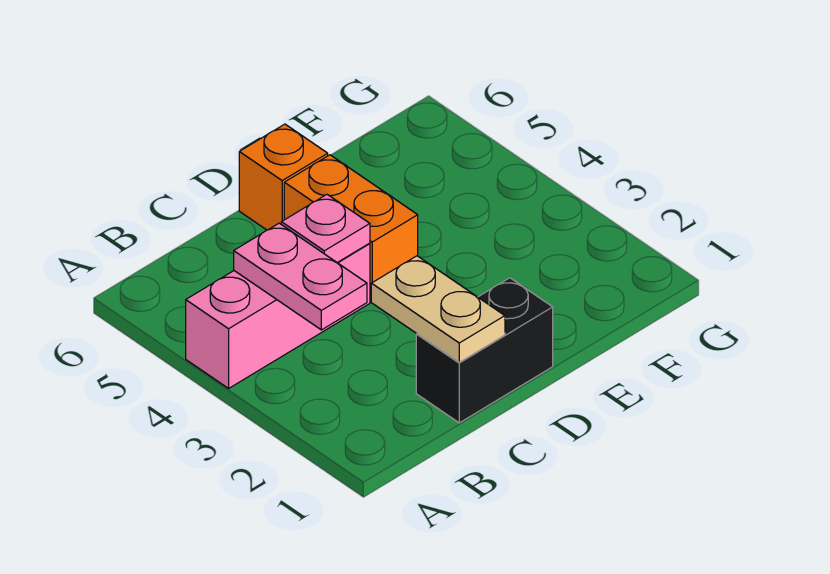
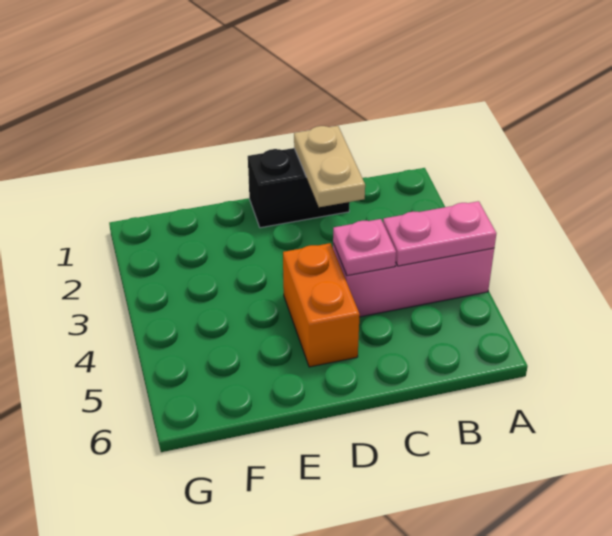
pink 1x2 plate [234,223,367,330] -> pink 1x2 plate turned to [383,201,496,266]
orange 1x1 brick [239,124,328,230] -> none

